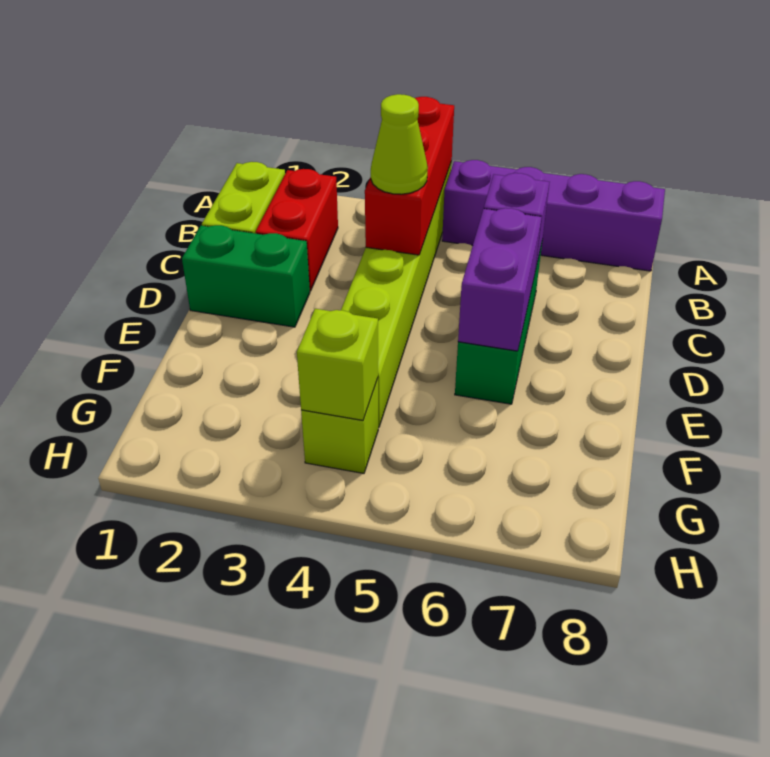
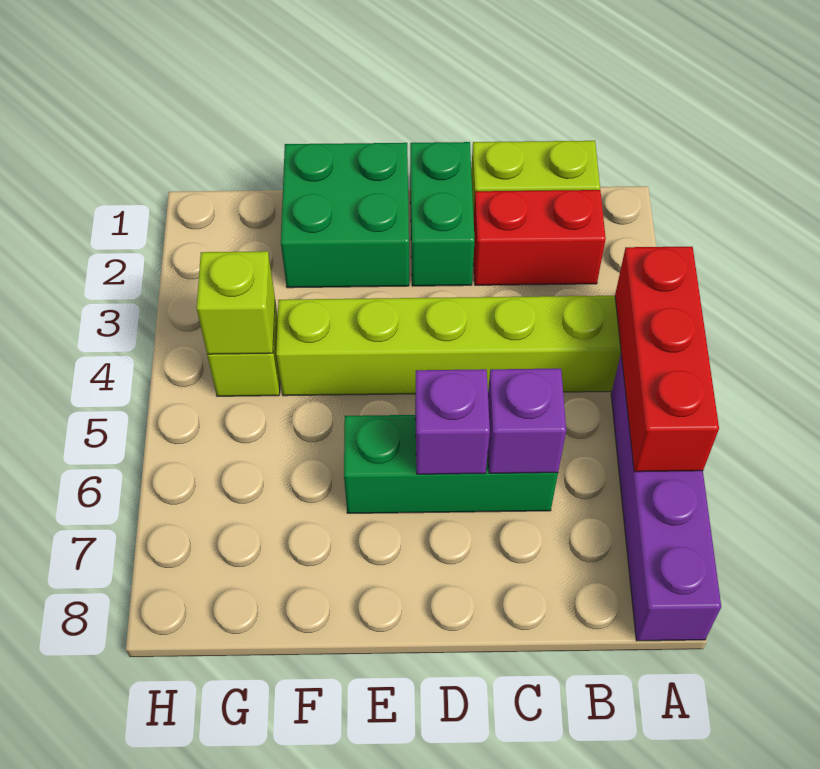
red 1x3 brick [365,97,454,255] -> red 1x3 brick turned to [615,247,719,472]
lime 1x1 cone [371,94,428,194] -> none
purple 1x2 brick [458,208,542,351] -> purple 1x1 brick [415,369,490,474]
none -> green 2x2 brick [281,143,409,288]

